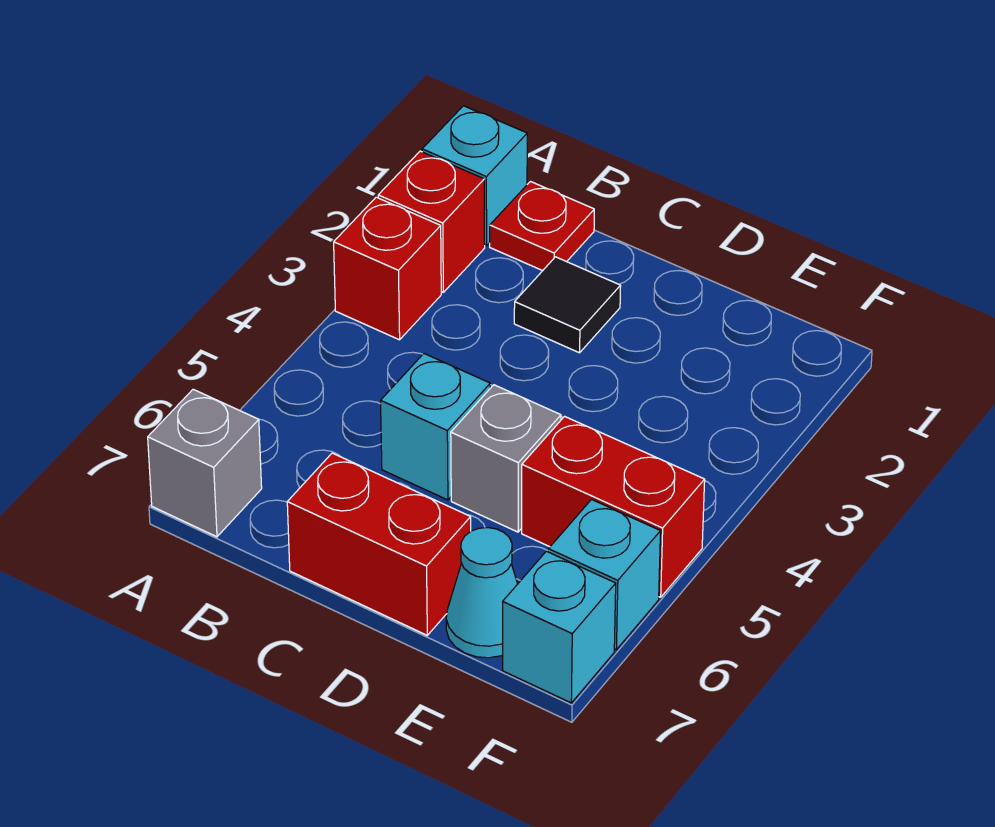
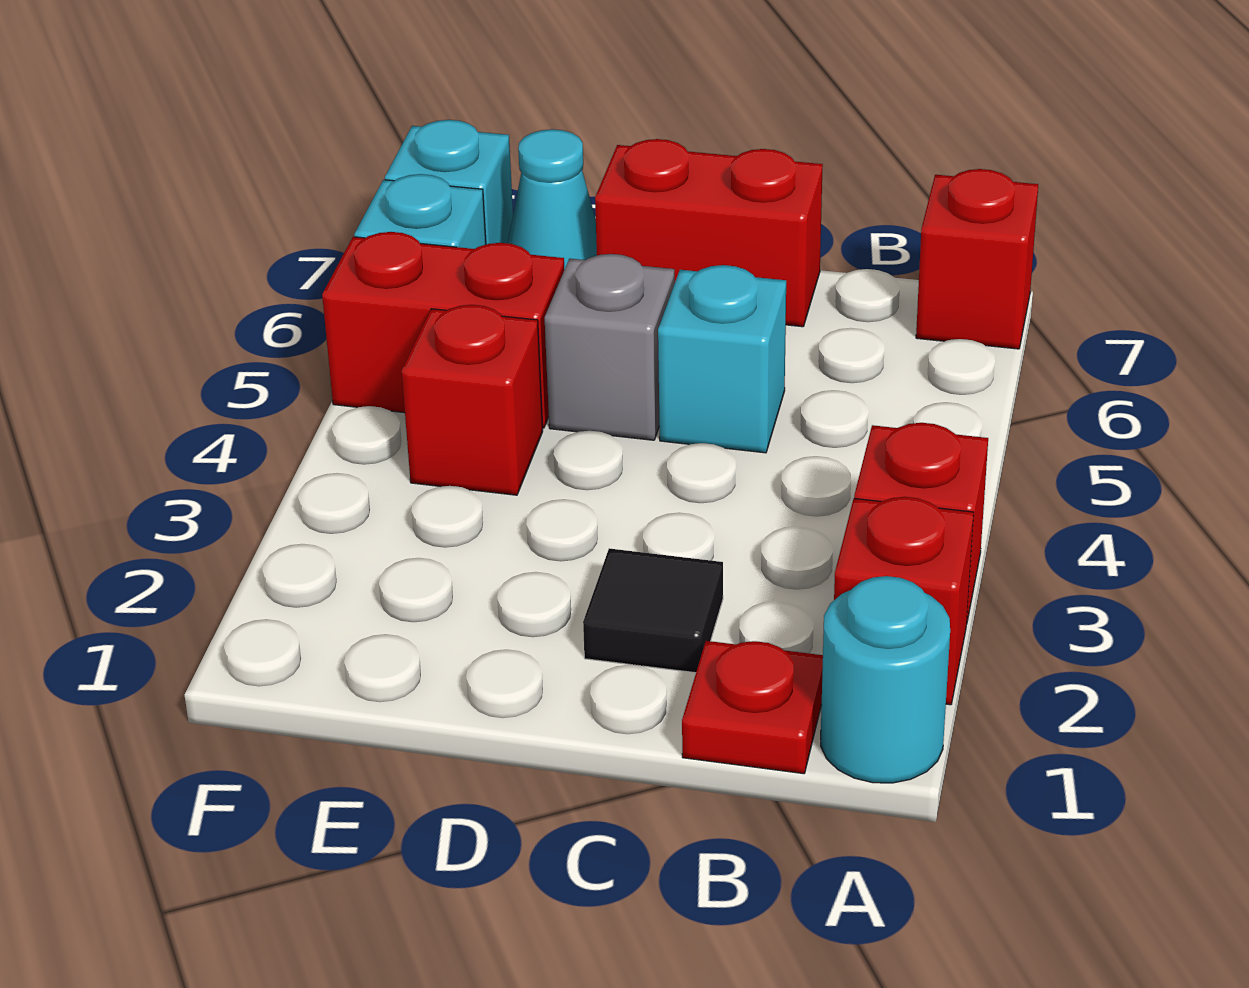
cyan 1x1 brick [422,106,527,246] -> cyan 1x1 round brick [821,576,950,783]
grey 1x1 brick [148,389,262,537] -> red 1x1 brick [916,169,1038,349]
none -> red 1x1 brick [402,305,543,495]

